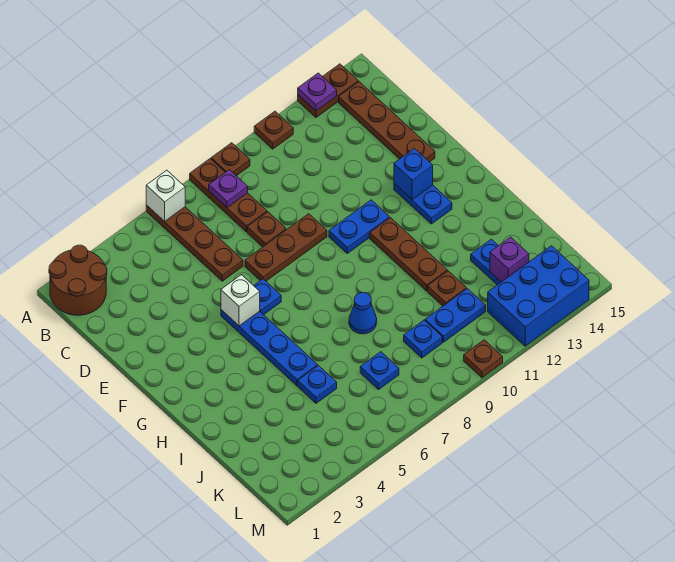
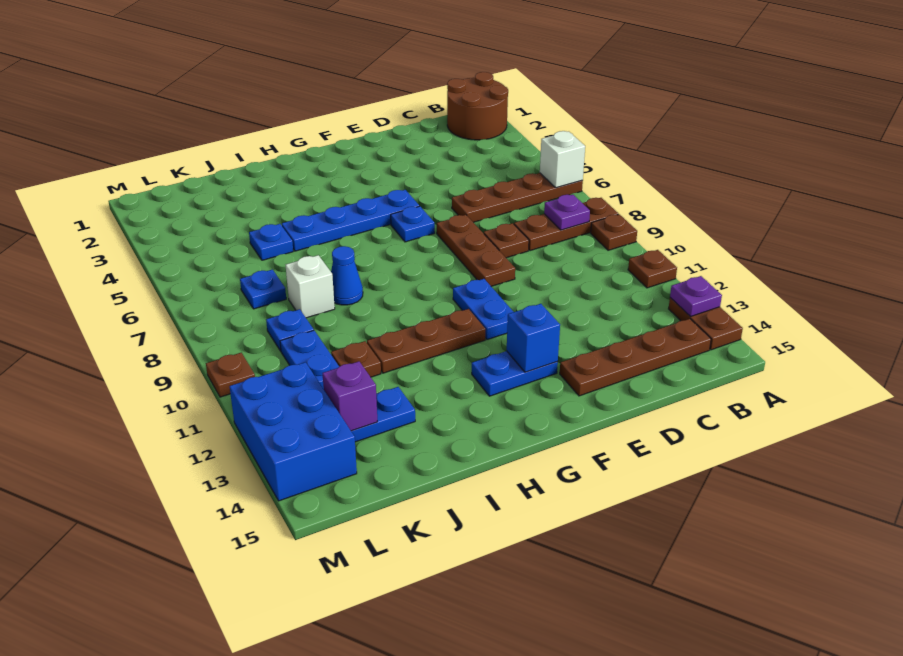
white 1x1 brick [221,275,260,326] -> white 1x1 brick moved to [286,255,335,318]

